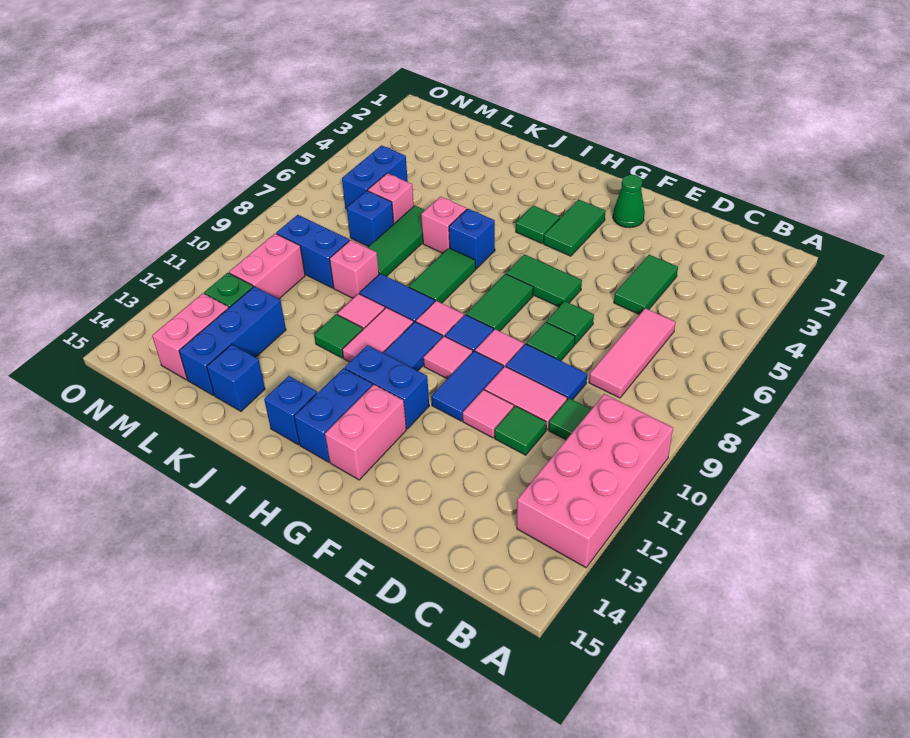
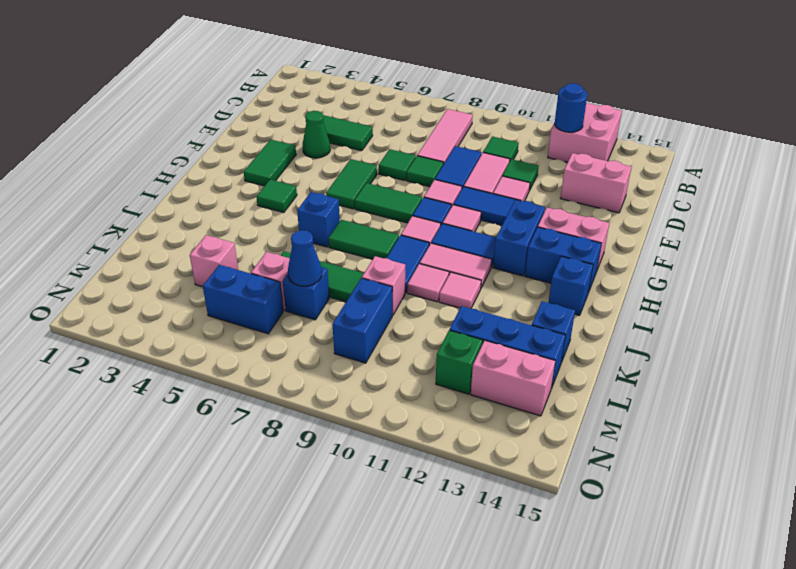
pink 2x4 brick [517,394,673,567] -> pink 2x2 brick [548,103,622,162]
none -> blue 1x1 round brick [555,83,587,132]
pink 1x3 tile [589,308,676,398] -> pink 1x3 tile turned to [417,109,473,165]
green 1x1 cone [613,175,645,228] -> green 1x1 cone moved to [303,111,330,158]
green 1x2 tile [544,199,606,256] -> green 1x2 tile turned to [244,139,296,186]
pink 1x1 brick [421,197,467,253] -> pink 1x1 brick moved to [190,235,238,287]
green 1x1 tile [314,314,363,358] -> pink 1x1 tile [439,272,481,308]
none -> blue 1x1 cone [288,230,322,286]
pink 1x2 brick [229,234,305,299] -> pink 1x2 brick moved to [561,153,631,213]

